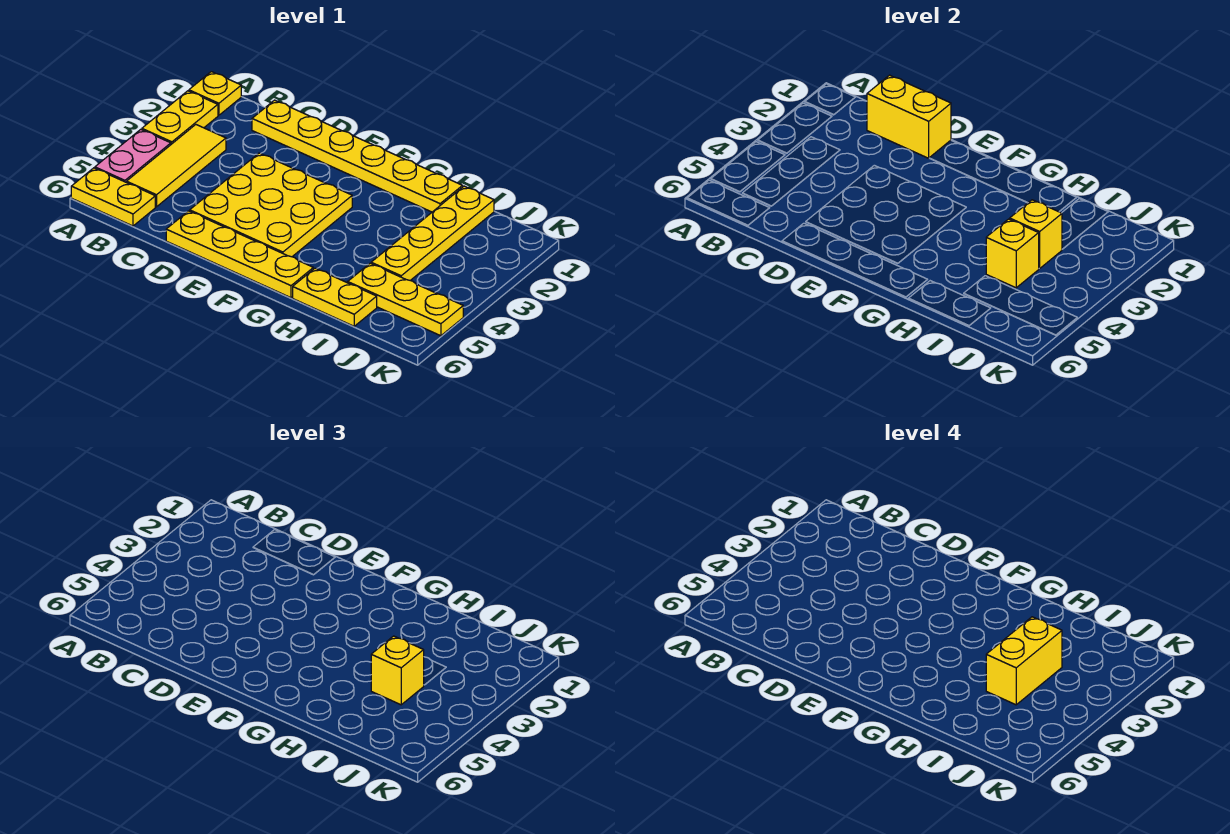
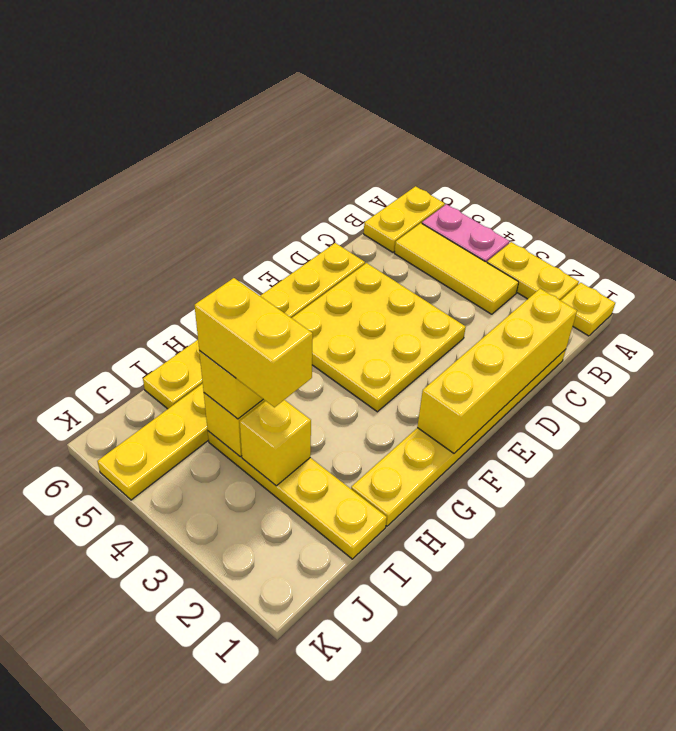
yellow 1x2 brick [867,75,951,158] -> yellow 1x4 brick [417,289,577,453]

